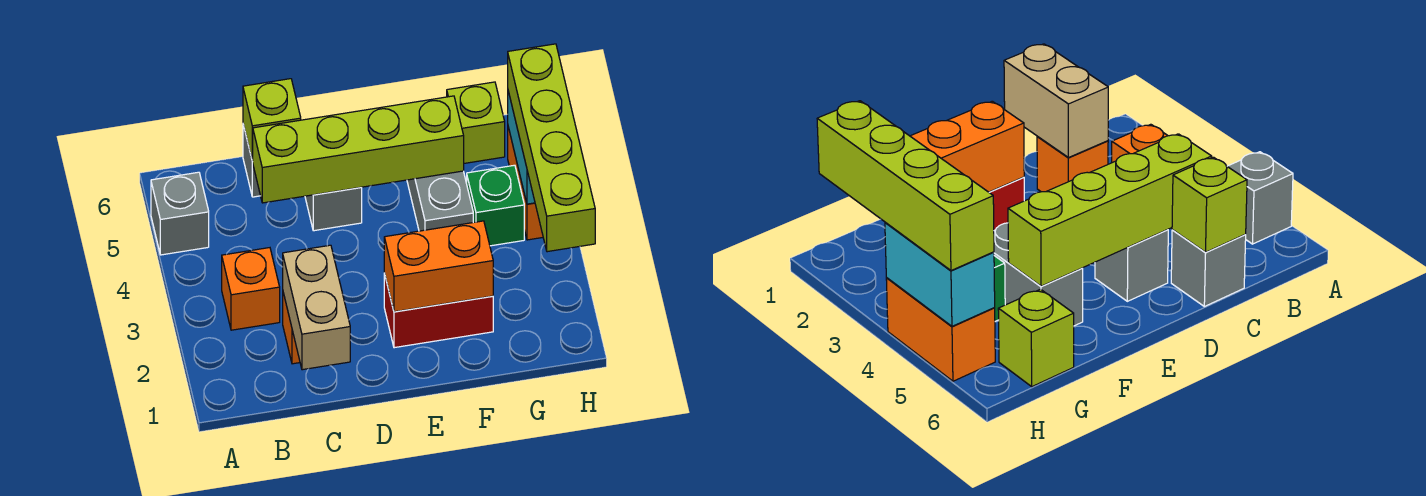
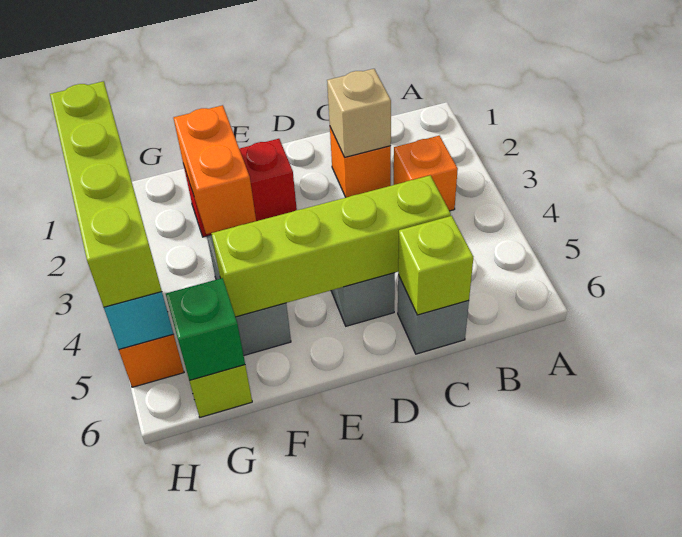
grey 1x1 brick [151,172,209,255] -> none
tan 1x2 brick [283,245,350,370] -> tan 1x1 brick [327,69,391,157]
orange 1x2 brick [384,221,493,312] -> orange 1x2 brick turned to [174,105,256,234]
green 1x1 brick [467,165,524,246] -> green 1x1 brick moved to [166,278,245,380]

